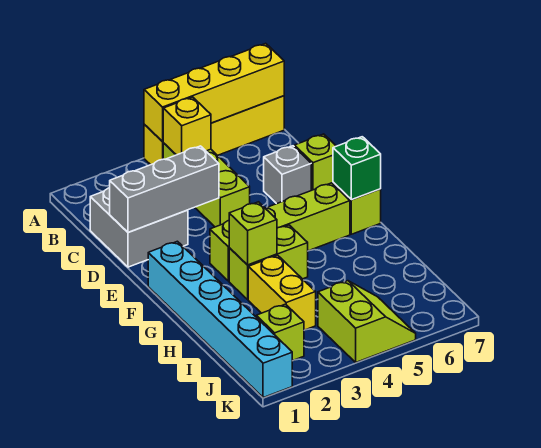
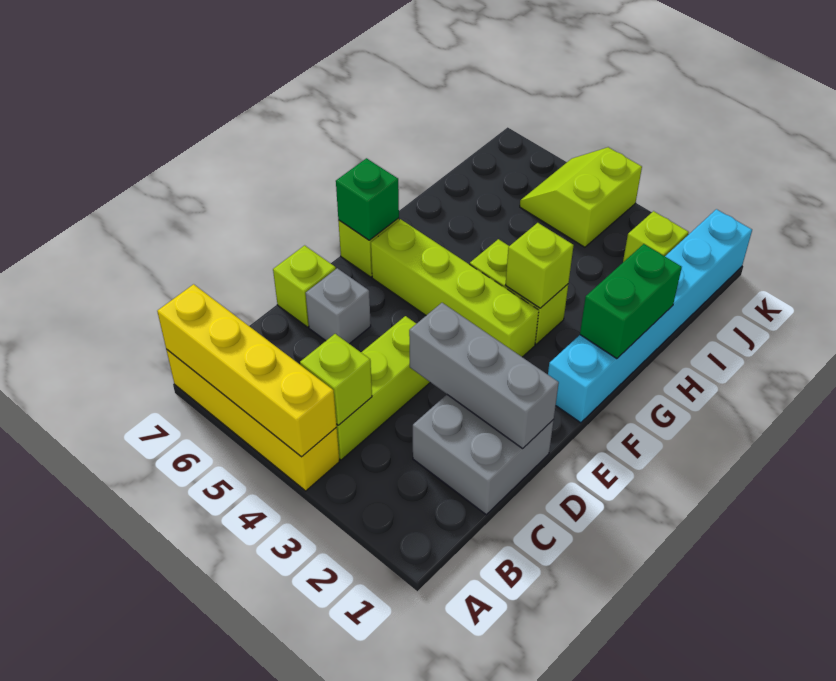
yellow 1x1 brick [163,97,211,155] -> lime 1x1 brick [300,334,372,425]
none -> green 1x2 brick [580,244,682,359]
yellow 1x2 brick [248,255,316,330] -> none

